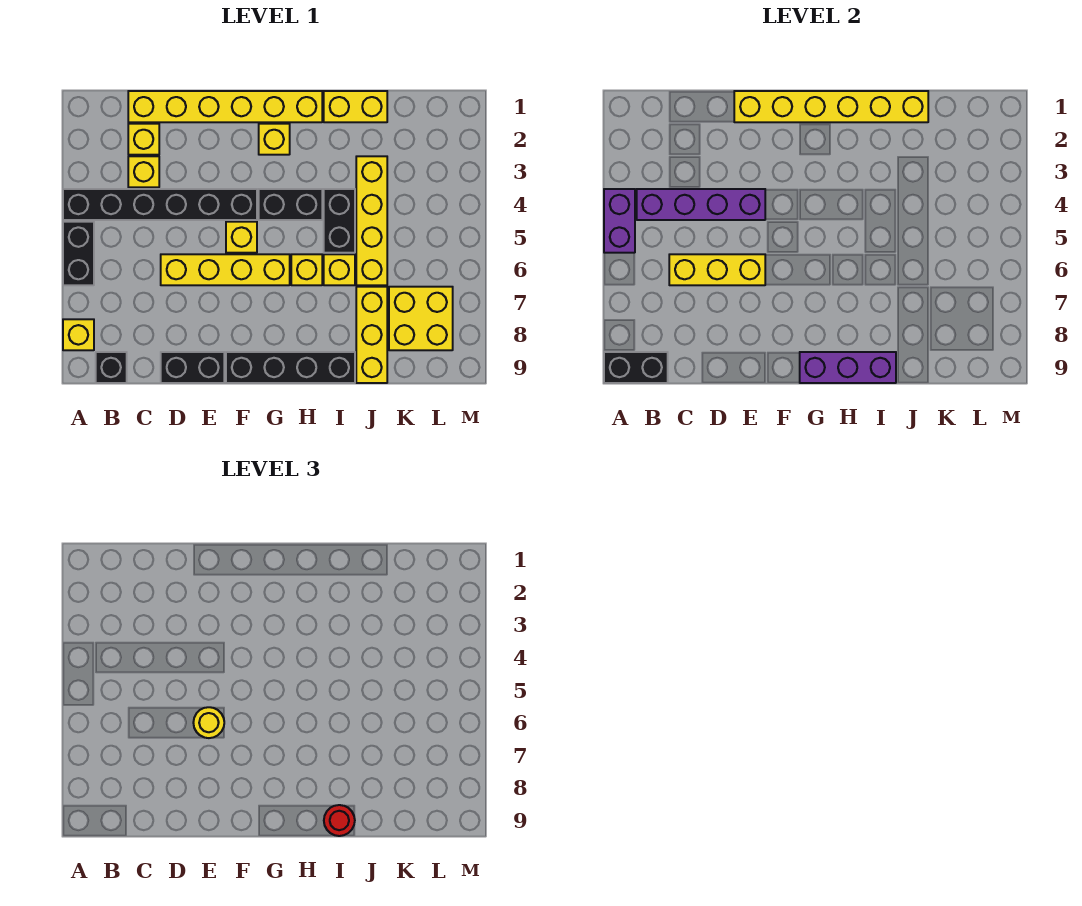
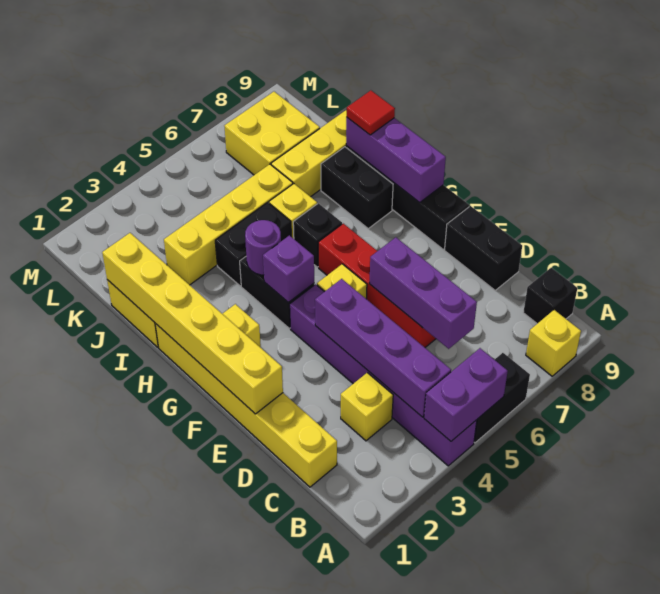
black 1x6 brick [63,189,257,220] -> purple 1x6 brick [290,284,477,466]
black 1x2 brick [604,352,668,383] -> black 1x2 brick moved to [321,147,393,228]
yellow 1x1 brick [128,124,159,155] -> none
yellow 1x3 brick [669,254,765,285] -> purple 1x3 brick [369,237,477,349]
yellow 1x4 brick [161,254,290,285] -> red 1x4 brick [318,224,436,347]
yellow 1x1 round brick [193,707,224,738] -> none
none -> purple 1x1 brick [263,235,314,303]
none -> purple 1x1 round brick [245,220,281,275]
yellow 1x1 brick [291,254,322,285] -> black 1x1 brick [293,203,342,267]
red 1x1 round brick [324,805,355,836] -> red 1x1 tile [347,90,395,135]

